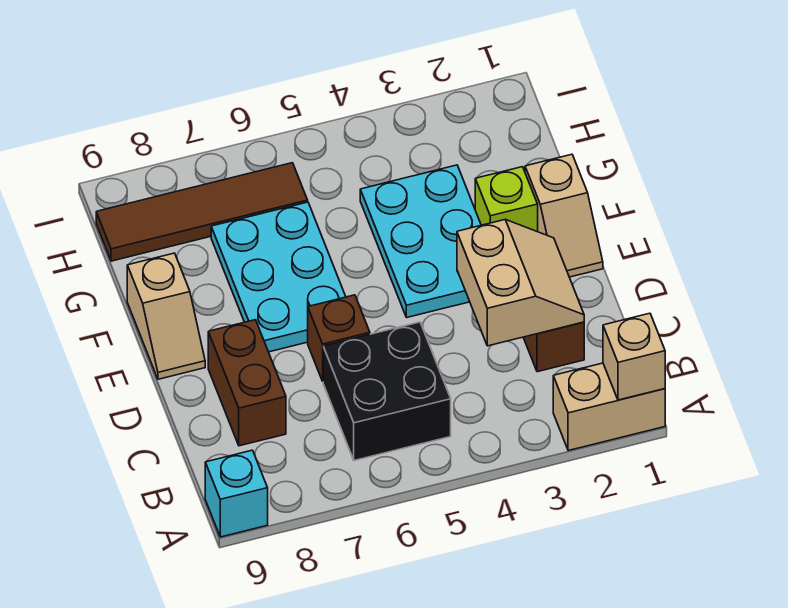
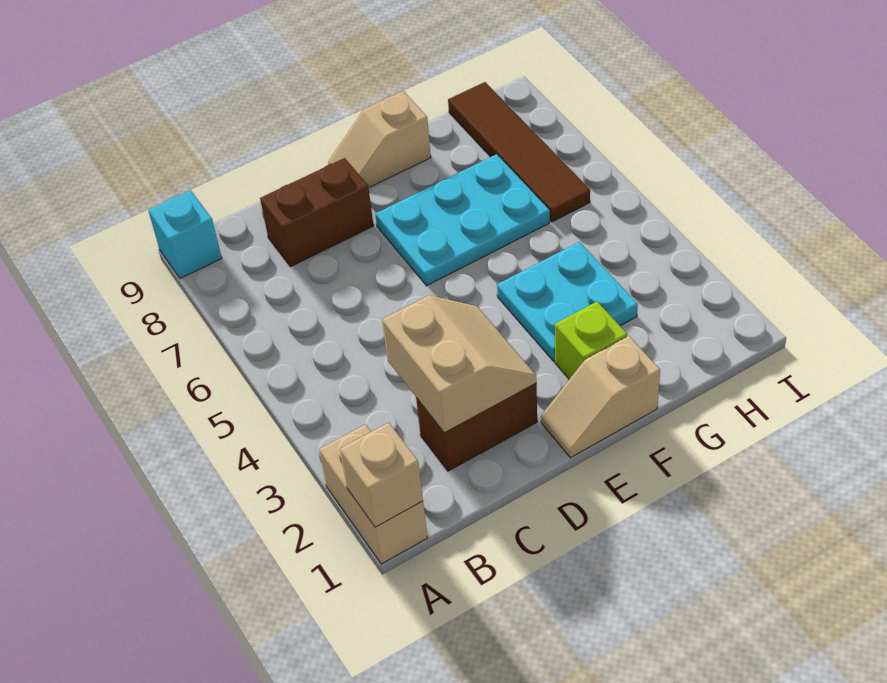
black 2x2 brick [323,322,451,460] -> none
tan 2x2 slope [457,220,584,346] -> tan 2x2 slope turned to [382,295,537,433]
brown 1x1 brick [308,295,370,381] -> none
cyan 2x3 plate [360,165,481,317] -> cyan 2x2 plate [497,242,638,361]

